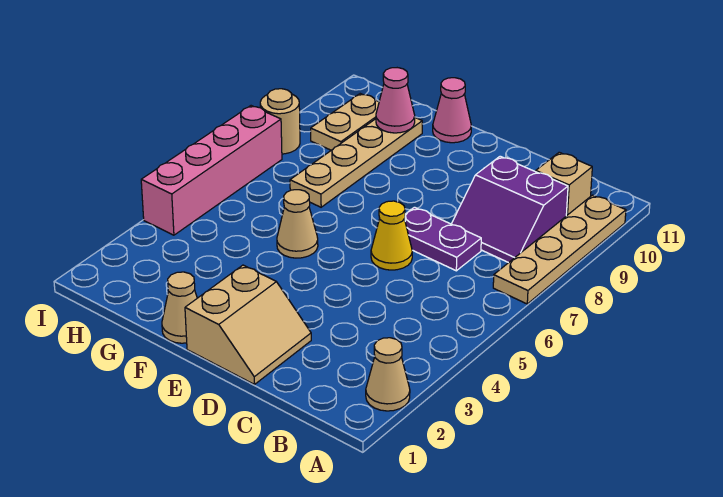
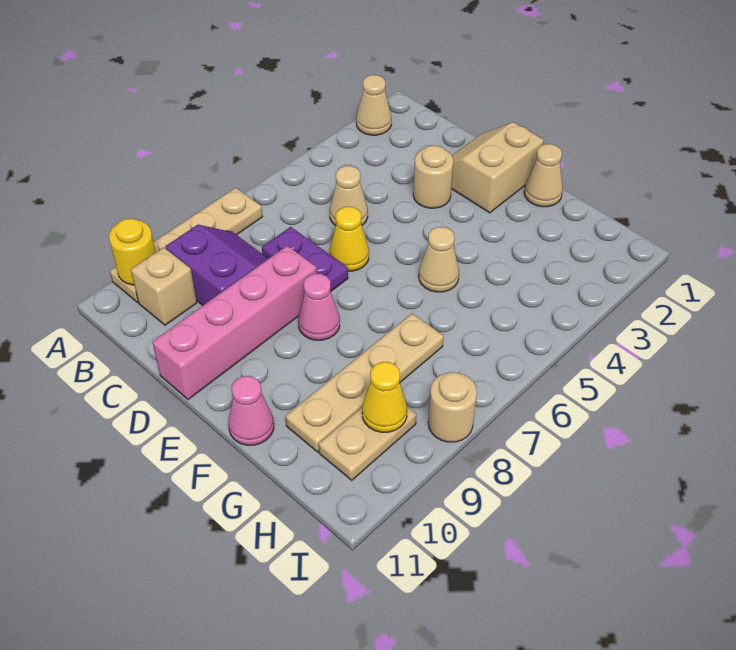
none -> yellow 1x1 round brick [109,219,156,285]
none -> tan 1x1 cone [330,166,368,226]
none -> tan 1x1 round brick [413,146,453,208]
pink 1x1 cone [376,68,415,133] -> pink 1x1 cone moved to [298,274,340,340]
none -> yellow 1x1 cone [362,362,407,432]
pink 1x4 brick [141,106,282,235] -> pink 1x4 brick moved to [152,246,317,400]

